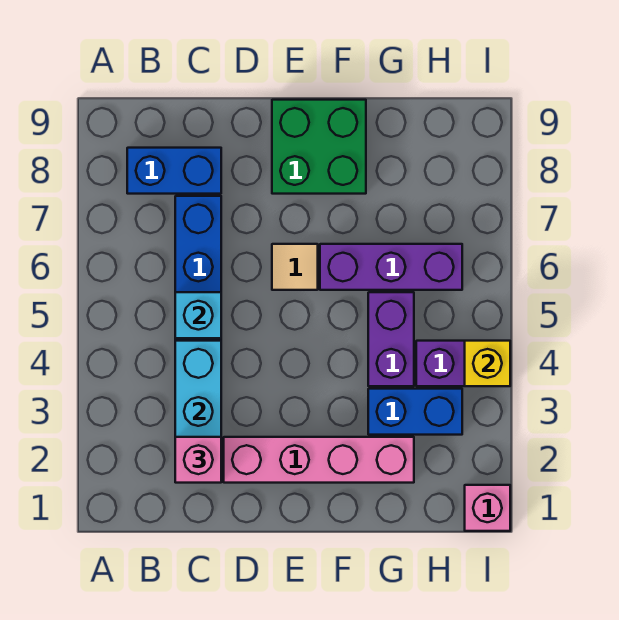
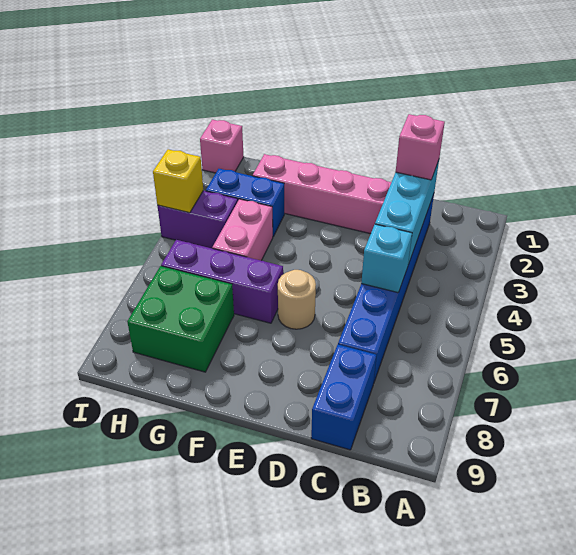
blue 1x2 brick [127,148,221,194] -> blue 1x2 brick turned to [311,345,376,450]
tan 1x1 tile [272,244,318,290] -> tan 1x1 round brick [278,270,316,329]
green 2x2 brick [272,100,366,194] -> green 2x2 brick moved to [127,266,234,372]
purple 1x2 brick [368,292,414,386] -> pink 1x2 brick [212,199,273,261]

